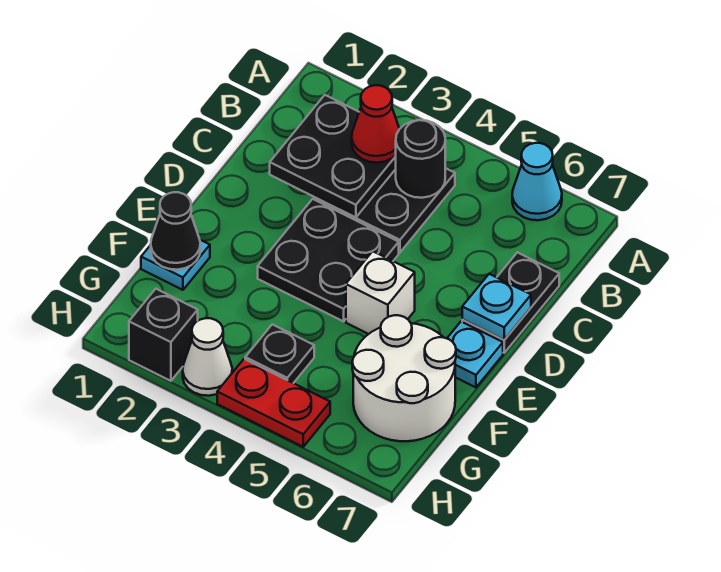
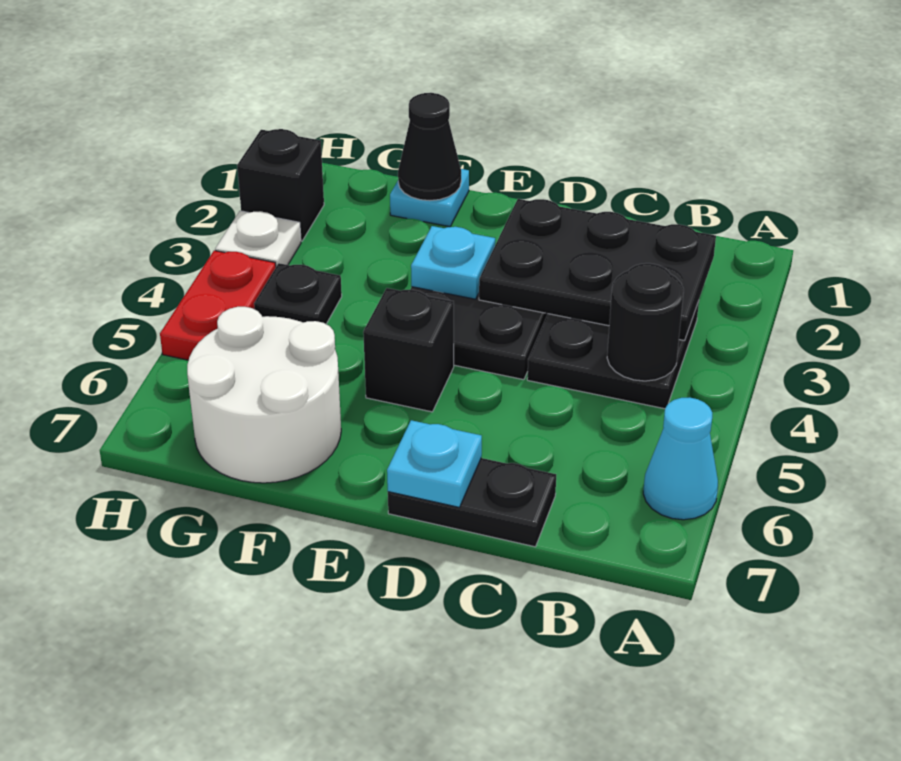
black 2x2 plate [270,95,396,217] -> black 2x3 plate [479,199,716,341]
red 1x1 cone [352,85,399,163] -> none
white 1x1 brick [346,251,415,334] -> black 1x1 brick [363,288,454,412]
cyan 1x1 plate [447,322,503,387] -> cyan 1x1 plate moved to [411,226,495,299]
white 1x1 cone [183,318,232,396] -> white 1x1 plate [215,211,301,266]

